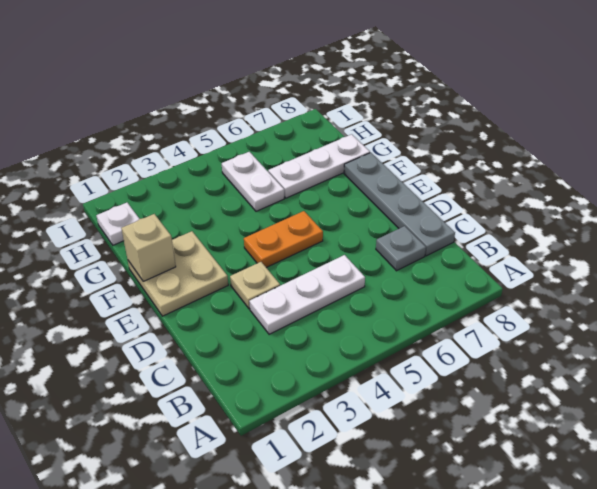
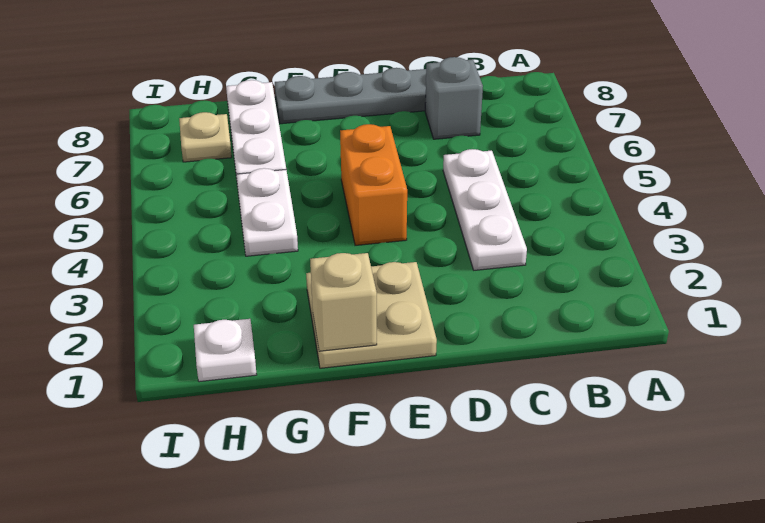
grey 1x1 plate [376,226,426,271] -> grey 1x1 brick [425,57,483,139]
tan 1x1 plate [230,262,280,309] -> tan 1x1 plate moved to [179,112,232,162]
orange 1x2 plate [244,211,323,268] -> orange 1x2 brick [340,124,407,245]
white 1x2 plate [222,152,284,211] -> white 1x2 plate turned to [236,168,298,256]

